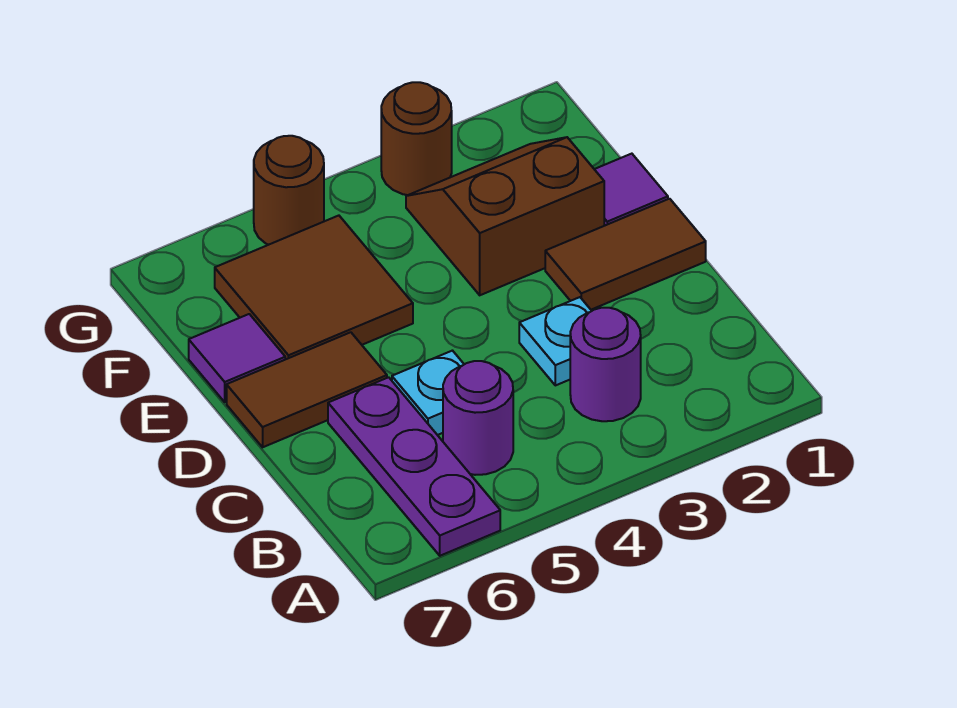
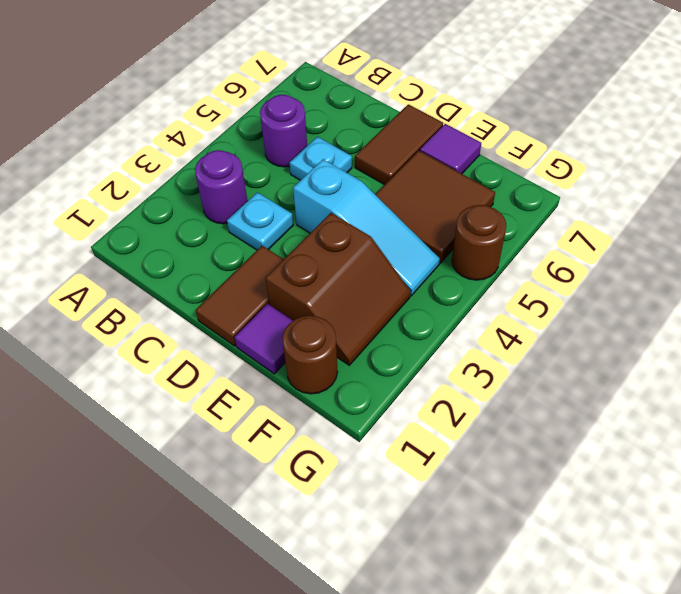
purple 1x3 plate [328,377,500,556] -> none
none -> cyan 1x3 slope [293,159,440,296]
brown 1x1 round brick [381,82,452,195] -> brown 1x1 round brick moved to [282,316,338,394]

